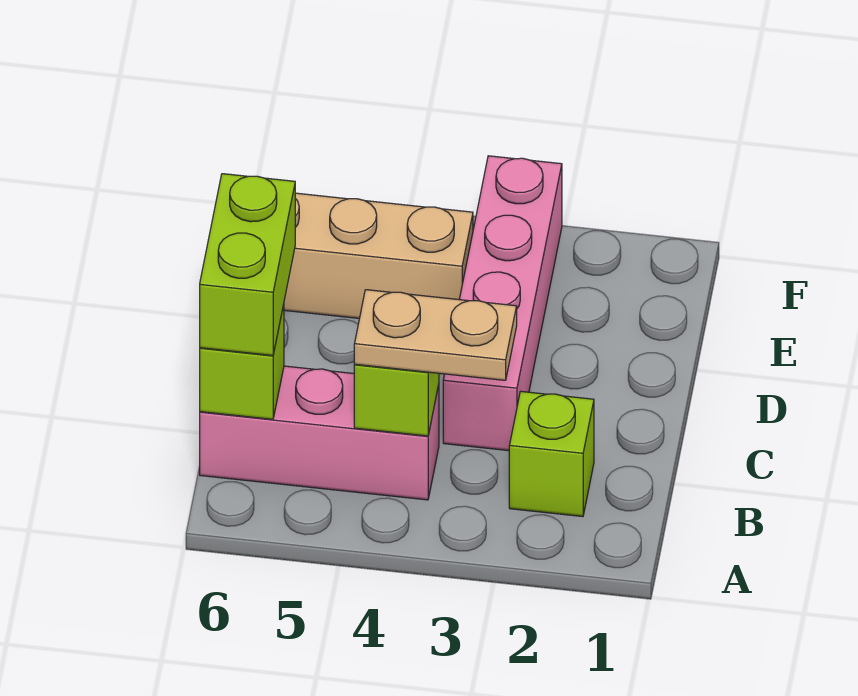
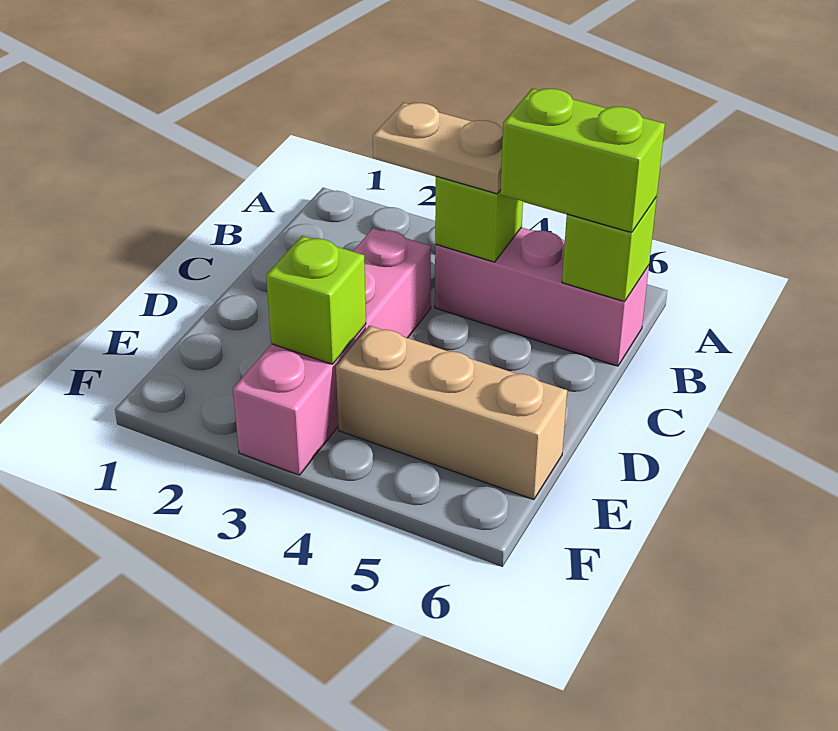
lime 1x1 brick [509,391,594,517] -> lime 1x1 brick moved to [266,236,366,364]
lime 1x2 brick [200,174,295,355] -> lime 1x2 brick turned to [500,89,665,233]

